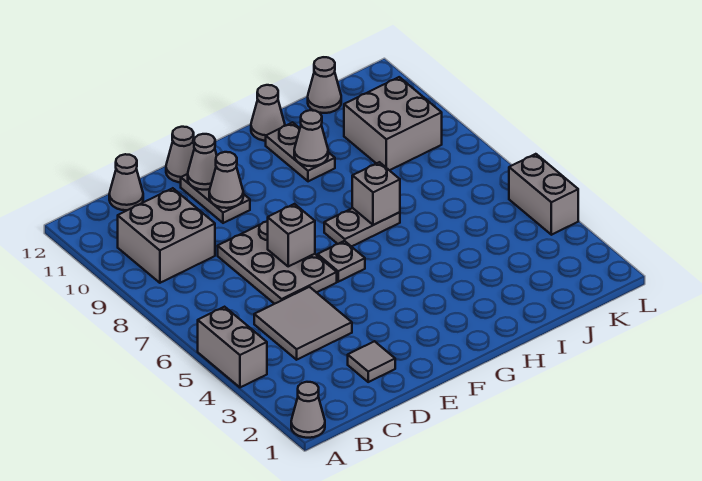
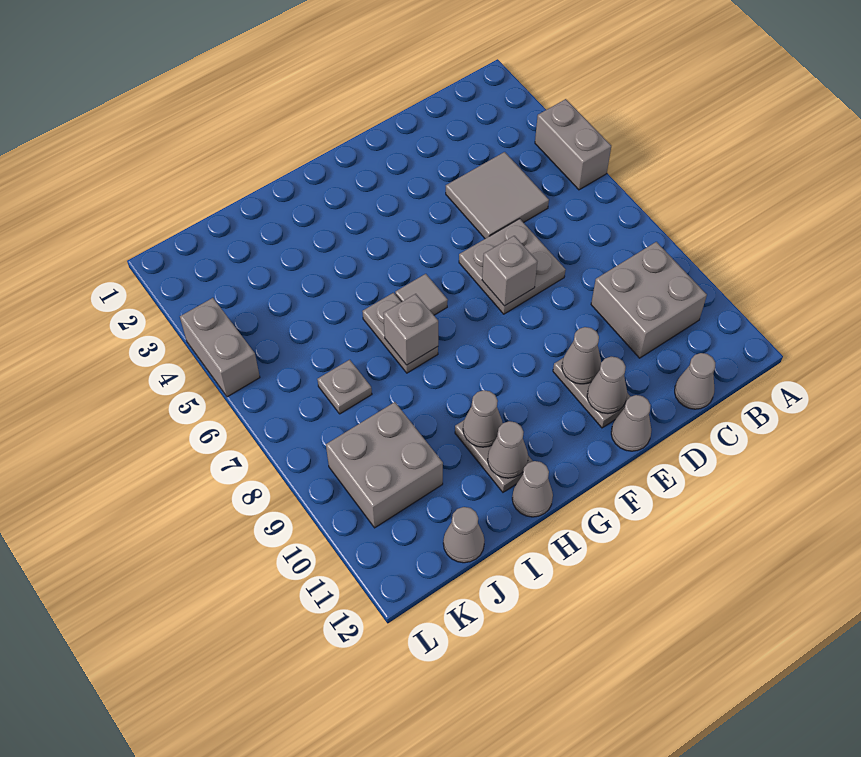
grey 1x1 cone [291,382,325,438] -> grey 1x1 cone moved to [488,421,528,478]
grey 1x1 tile [348,341,395,382] -> grey 1x1 tile moved to [395,274,448,315]
grey 2x3 plate [218,221,337,304] -> grey 2x2 plate [459,219,566,314]
grey 1x1 plate [318,241,365,282] -> grey 1x1 plate moved to [317,360,372,414]
grey 1x2 plate [324,208,400,247] -> grey 1x2 plate turned to [362,293,438,373]

